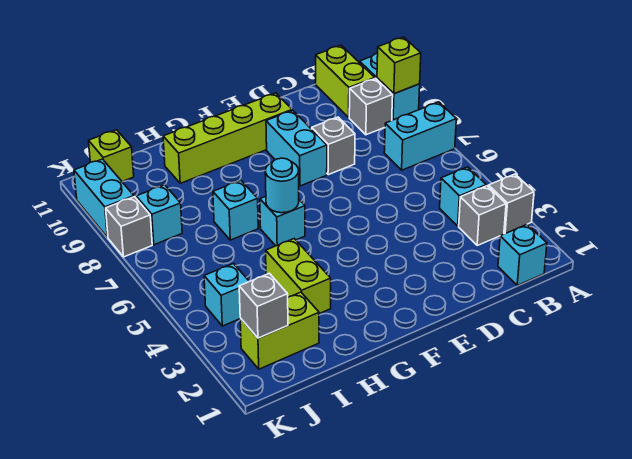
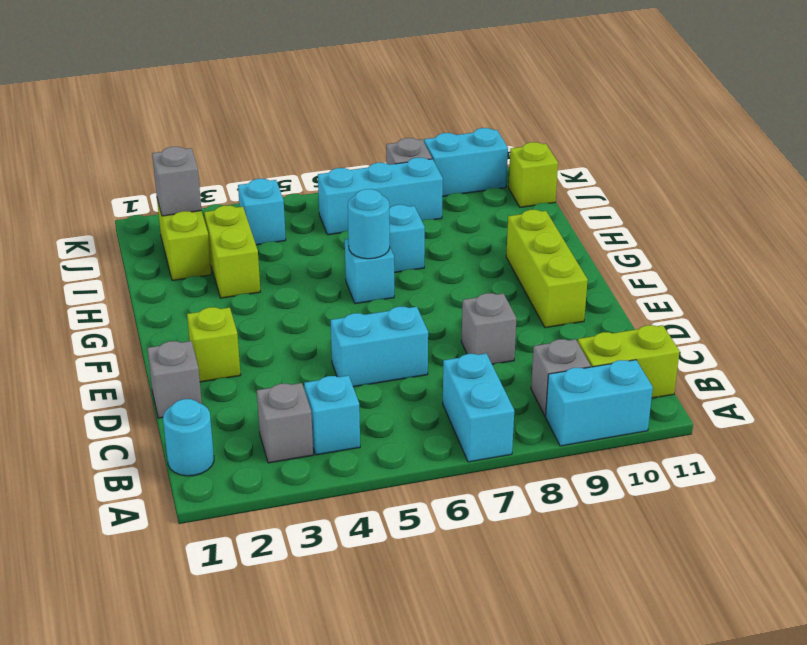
grey 1x1 brick [488,174,534,233] -> grey 1x1 brick moved to [147,341,202,418]
lime 1x1 brick [377,37,421,94] -> lime 1x1 brick moved to [187,307,240,382]
cyan 1x1 brick [498,224,547,285] -> cyan 1x1 round brick [163,399,214,476]
cyan 1x2 brick [266,110,327,186] -> cyan 1x2 brick moved to [331,307,428,387]
lime 1x4 brick [163,93,292,183] -> lime 1x3 brick [506,210,588,328]
lime 1x2 brick [266,239,331,314] -> lime 1x2 brick turned to [204,205,260,298]
cyan 1x1 brick [136,185,182,245] -> cyan 1x3 brick [318,158,443,235]

